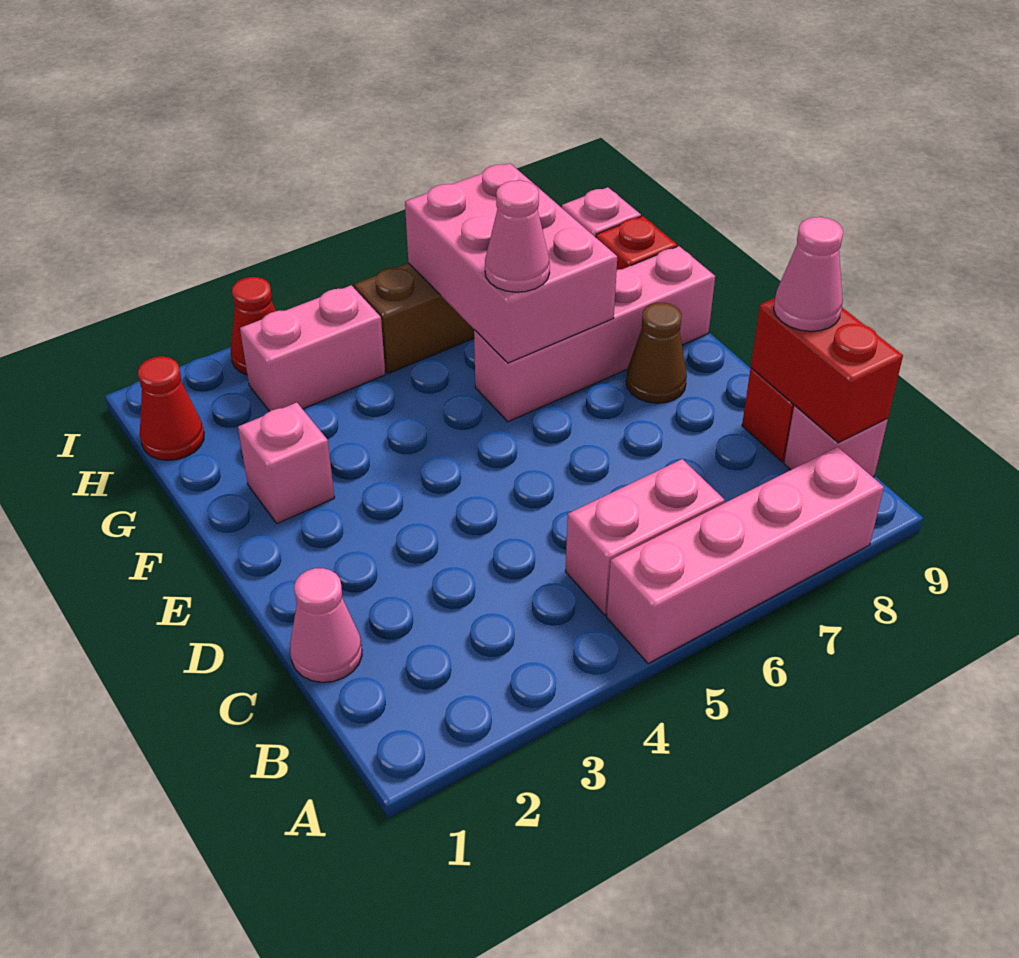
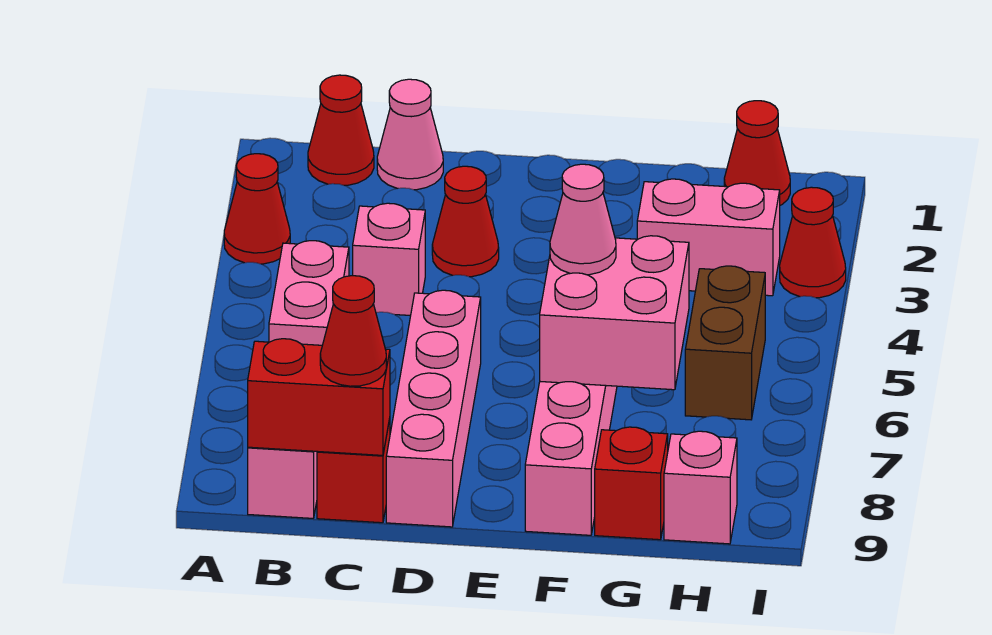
none -> red 1x1 cone [224,154,290,264]
pink 1x4 brick [607,447,884,664] -> pink 1x4 brick moved to [386,290,481,527]
none -> red 1x1 cone [308,75,374,185]
pink 1x1 cone [774,217,843,331] -> red 1x1 cone [320,276,386,386]
none -> red 1x1 cone [432,166,499,277]
brown 1x1 cone [626,303,687,403] -> none
pink 1x1 brick [238,403,334,523] -> pink 1x1 brick moved to [353,203,425,316]
pink 2x3 brick [405,163,617,363] -> pink 2x2 brick [540,236,689,390]
pink 1x2 brick [240,285,385,411] -> pink 1x2 brick turned to [637,179,780,296]

